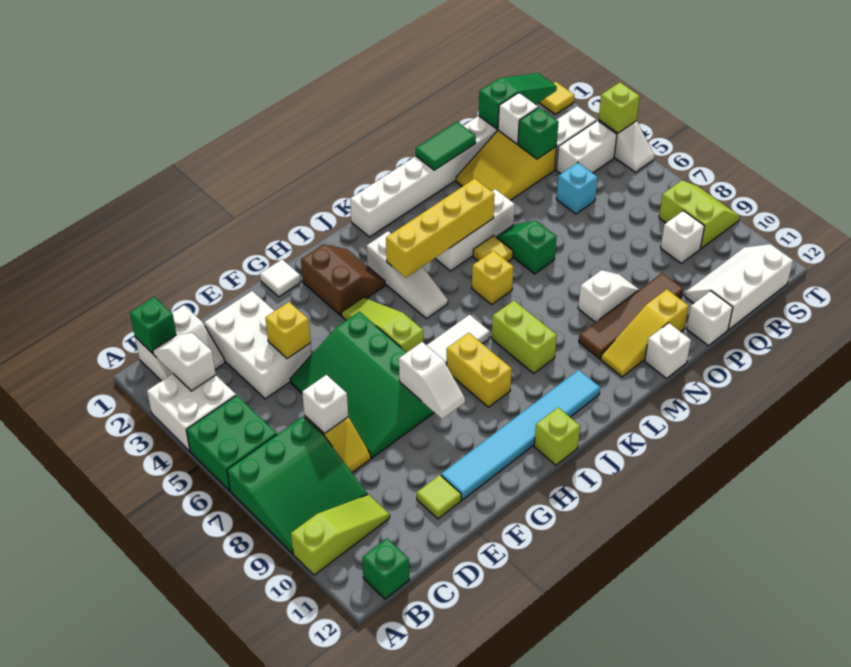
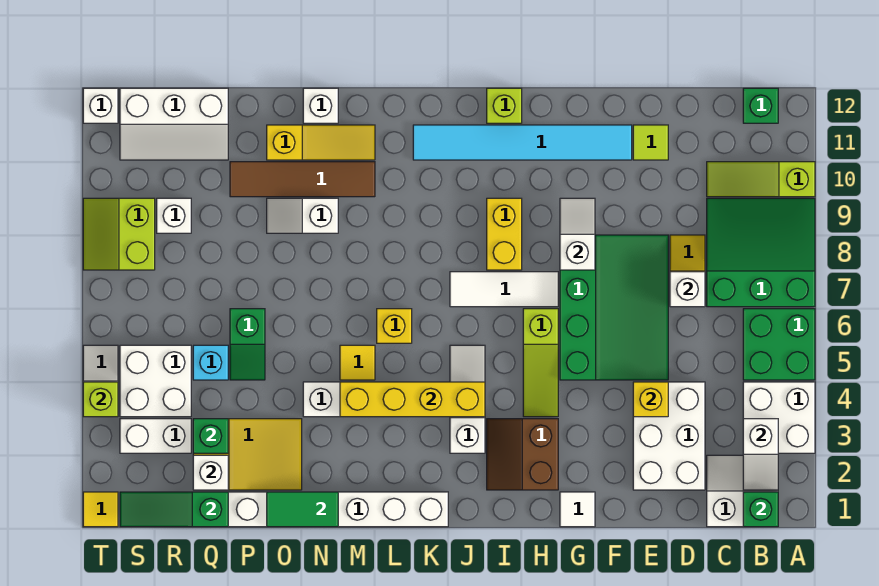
lime 1x2 brick [492,301,557,373] -> none
green 1x2 slope [496,221,557,274] -> green 1x2 slope moved to [230,309,265,380]
white 1x1 brick [687,291,733,346] -> white 1x1 brick moved to [83,88,118,123]
white 1x2 brick [556,121,617,174] -> white 2x2 brick [120,345,191,417]

